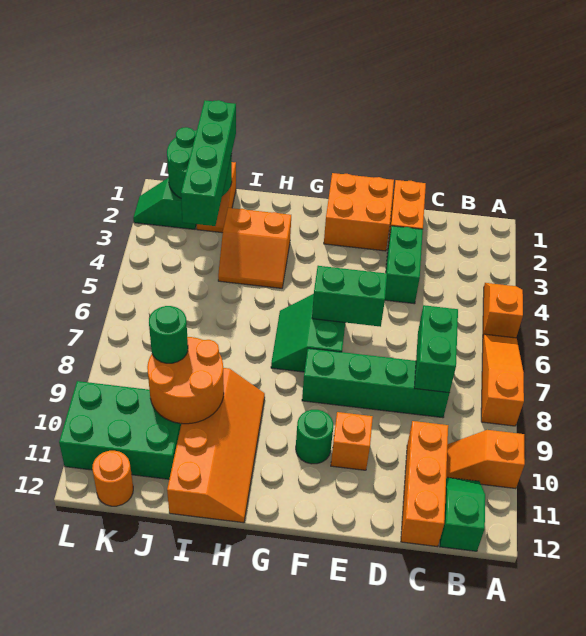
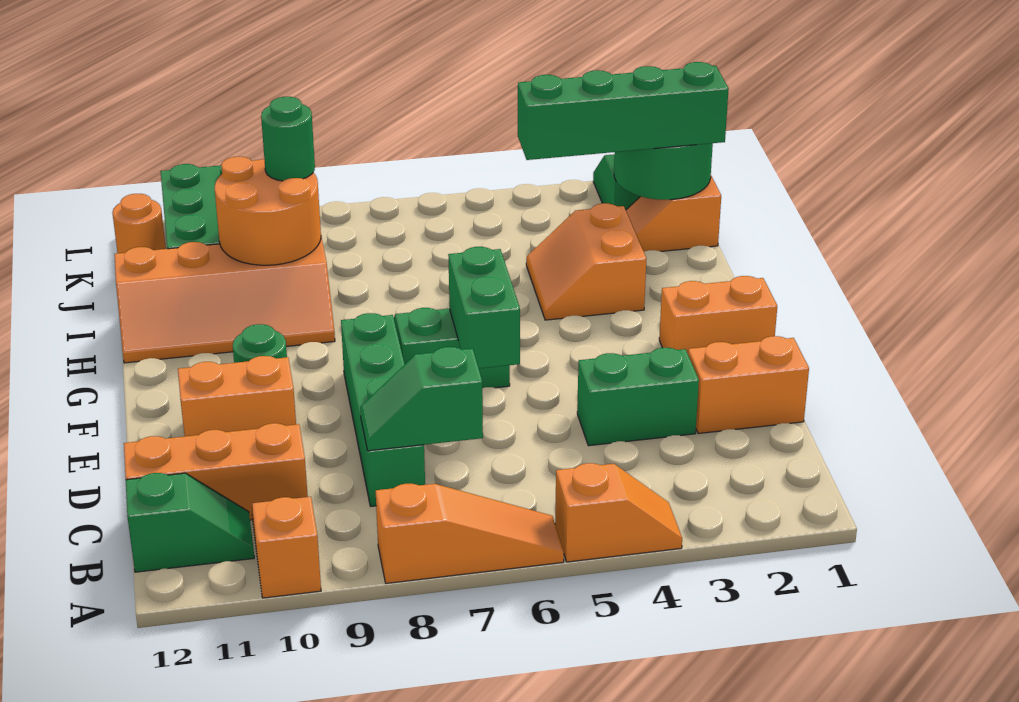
green 1x2 brick [414,305,458,393] -> green 1x2 slope [360,347,483,451]
orange 2x2 brick [324,173,394,251] -> orange 1x2 brick [659,276,777,353]
orange 1x1 brick [331,412,373,470] -> orange 1x2 brick [178,356,296,436]

